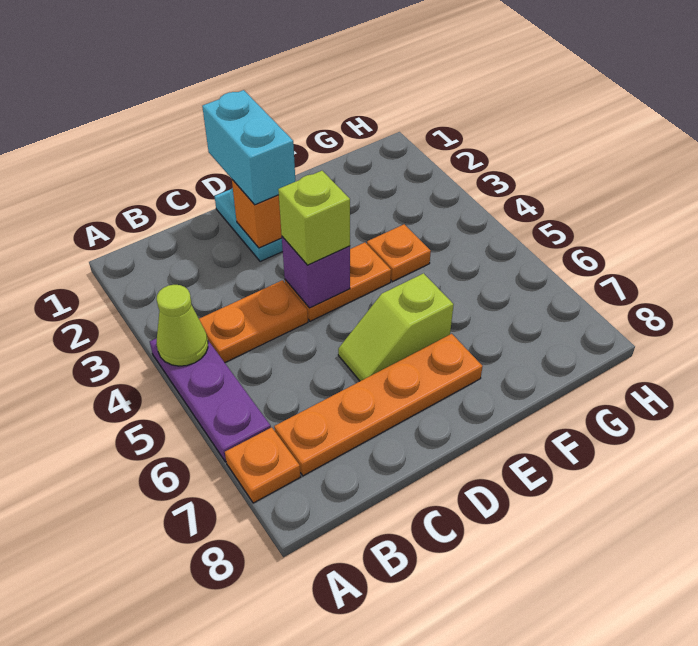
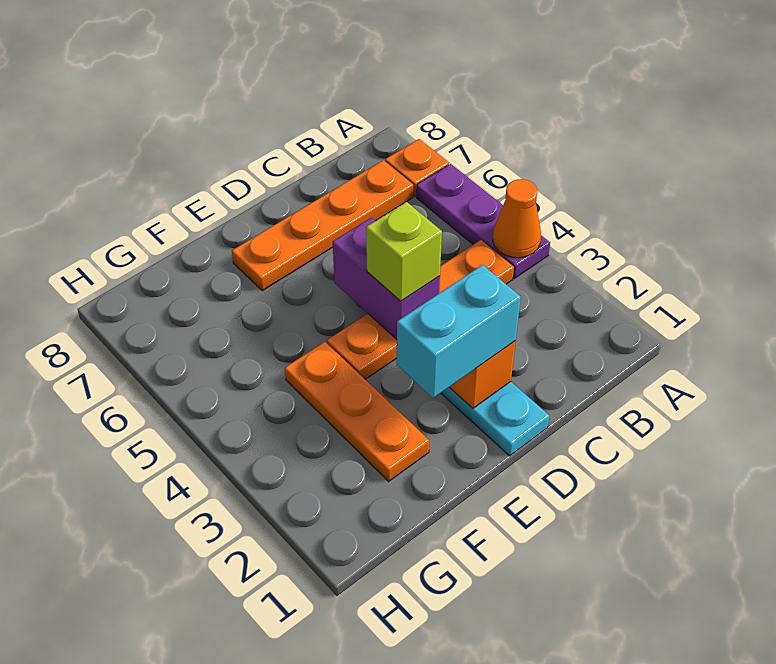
lime 1x1 cone [157,285,208,366] -> orange 1x1 cone [493,179,541,258]
cyan 1x2 brick [202,90,295,205] -> cyan 1x2 brick turned to [397,265,521,398]
purple 1x1 brick [282,237,350,308] -> purple 1x2 brick [333,218,440,339]
lime 1x2 slope [338,273,454,381] -> none
orange 1x1 plate [367,224,431,282] -> orange 1x3 plate [285,342,429,481]

